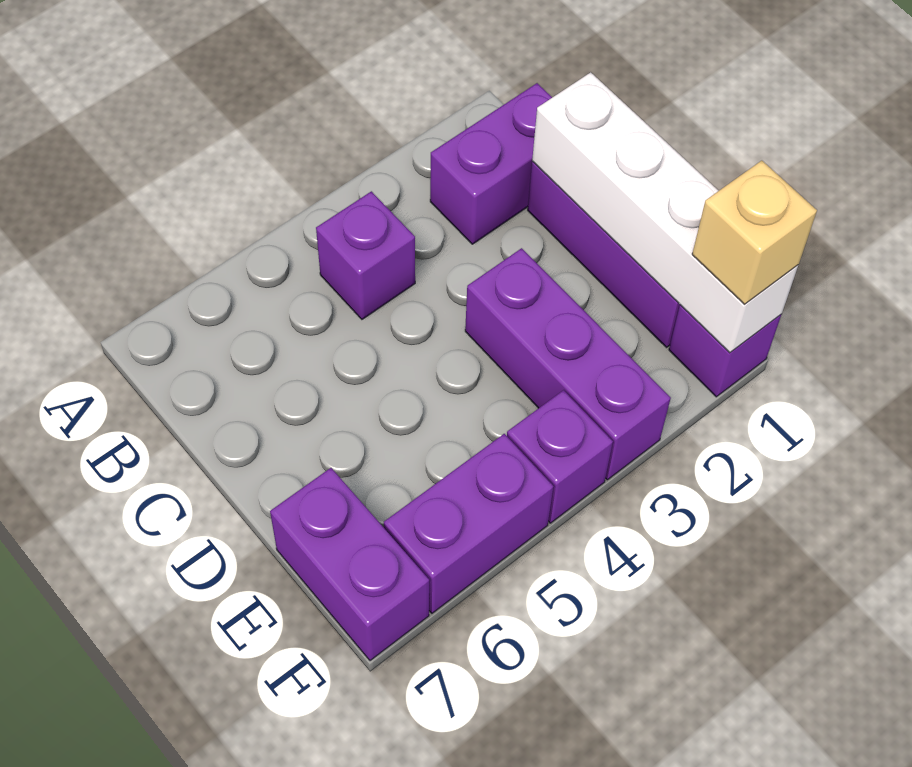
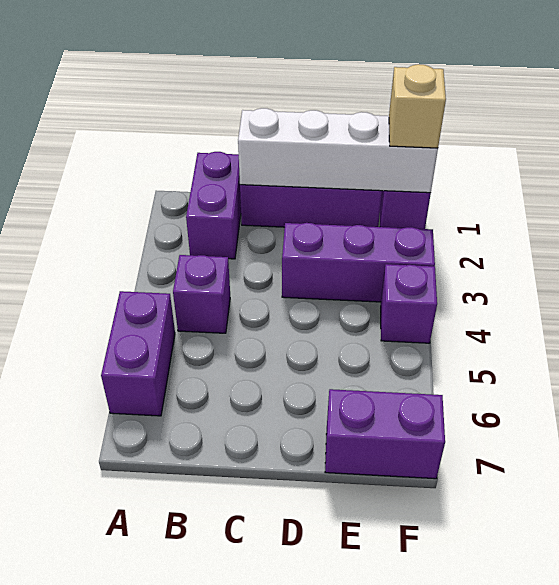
purple 1x2 brick [384,434,554,613] -> purple 1x2 brick moved to [101,291,175,416]

